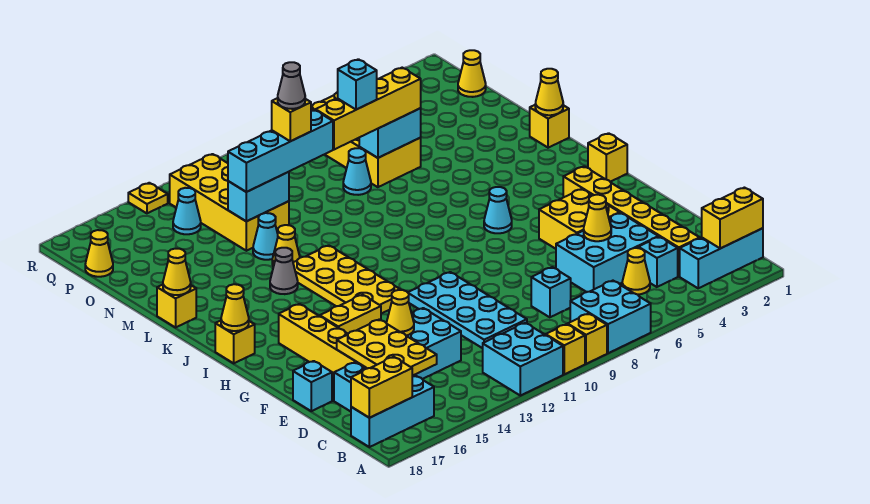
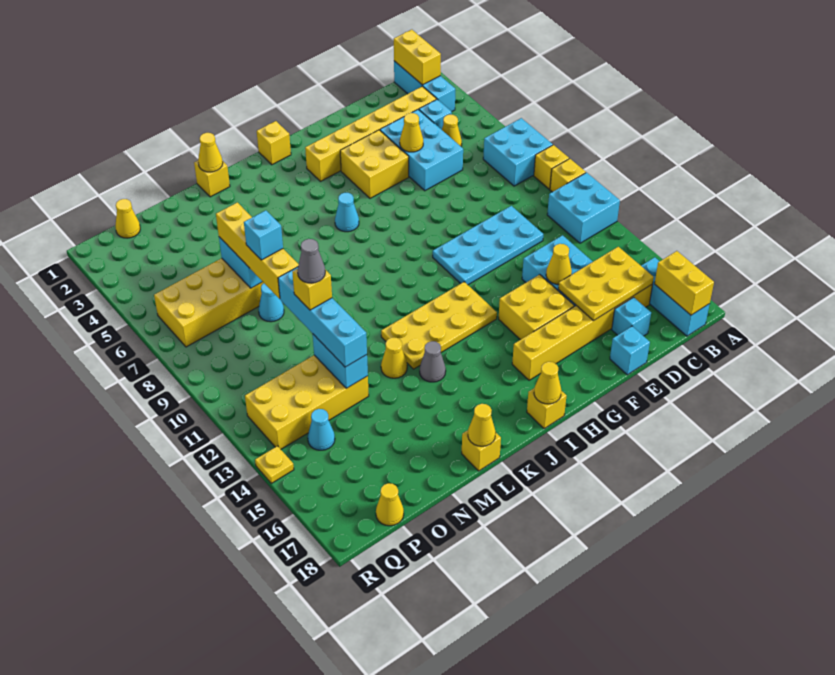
cyan 1x1 brick [531,267,571,317] -> none
yellow 1x2 brick [320,295,381,333] -> yellow 2x2 brick [499,275,574,340]
cyan 1x1 cone [253,213,278,260] -> none

